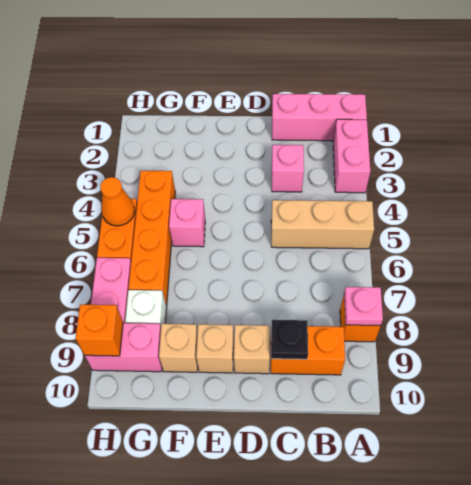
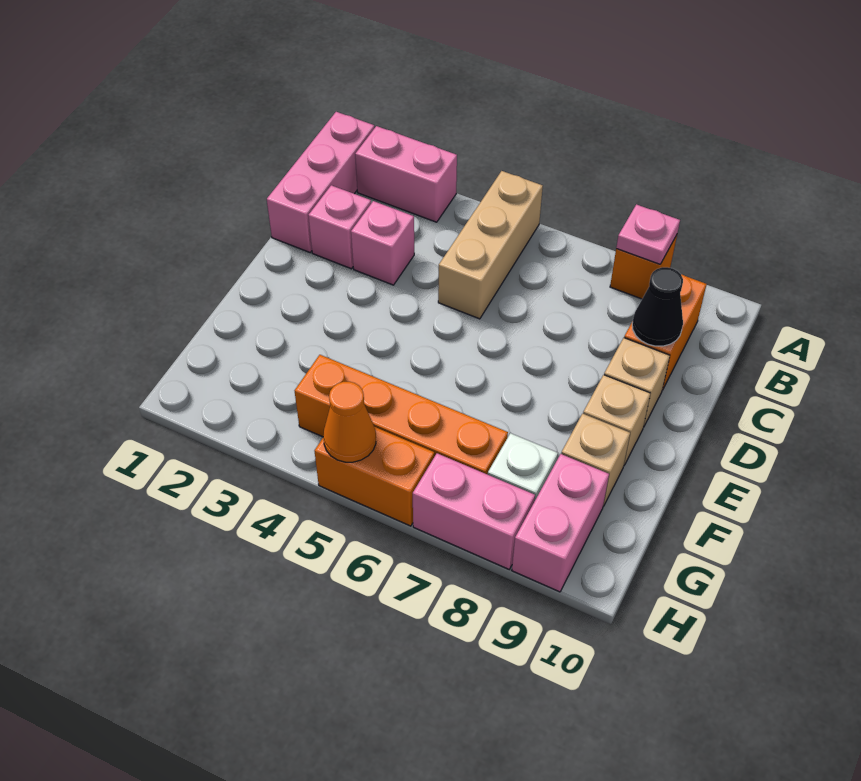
black 1x1 plate [271,320,308,359] -> black 1x1 cone [632,267,683,346]
pink 1x1 brick [169,199,205,247] -> pink 1x1 brick moved to [308,185,371,269]
orange 1x1 brick [75,305,123,356] -> none

